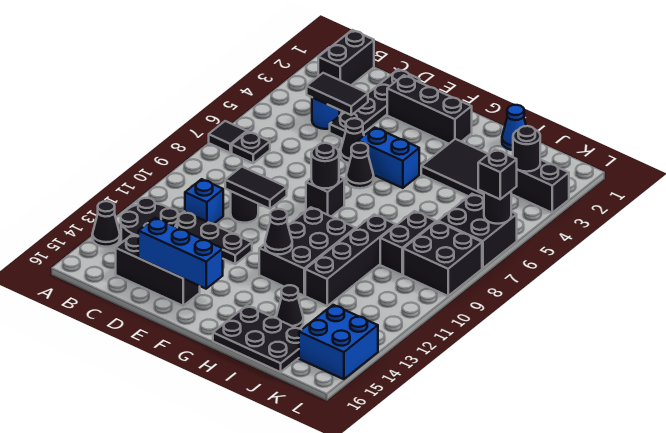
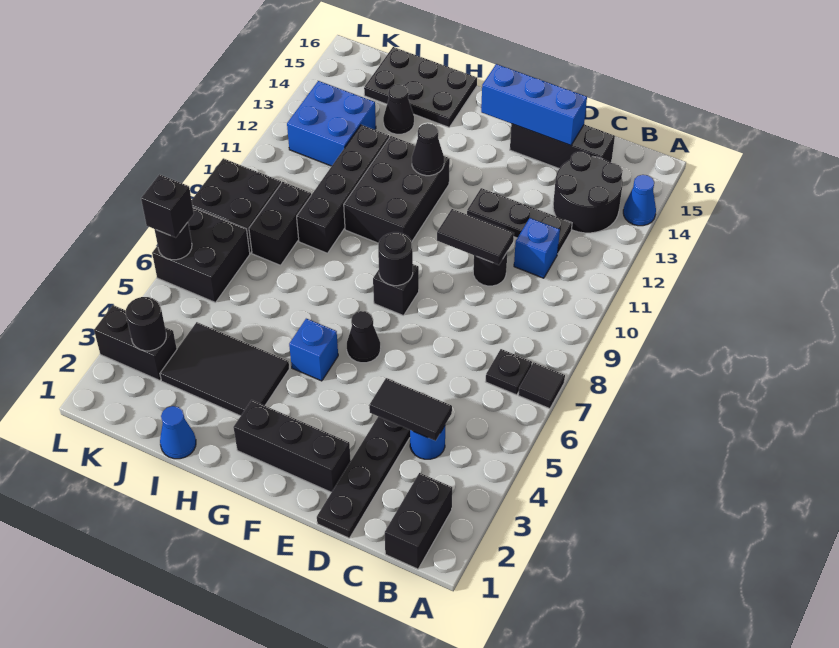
black 1x1 cone [92,201,120,247] -> blue 1x1 cone [623,175,656,226]
black 1x1 cone [341,118,364,163] -> none
blue 1x2 brick [358,127,419,188] -> blue 1x1 brick [289,319,338,381]
blue 2x2 brick [299,305,378,379] -> blue 2x2 brick moved to [287,81,376,166]

